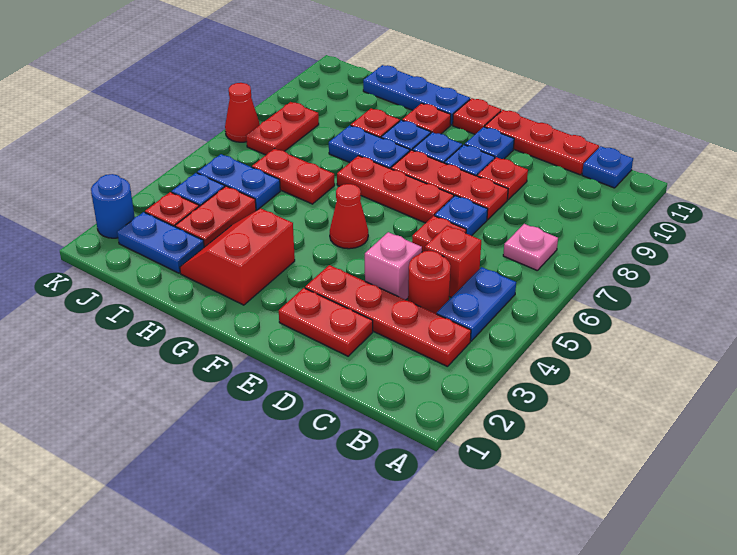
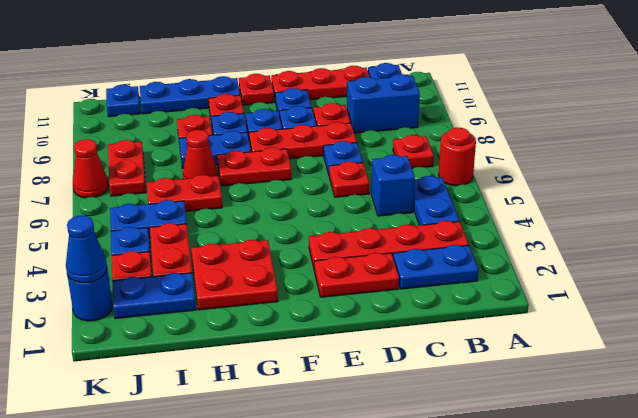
none -> blue 1x2 plate [393,245,479,289]
pink 1x1 plate [503,224,558,270] -> red 1x1 plate [393,135,434,168]
none -> blue 1x2 brick [347,74,420,133]
red 1x1 round brick [408,251,451,314] -> red 1x1 round brick moved to [439,128,476,186]
red 1x1 brick [425,226,481,297] -> blue 1x1 brick [371,155,415,216]
pink 1x1 brick [365,232,422,300] -> none
red 1x3 plate [337,156,454,223] -> red 1x2 plate [217,147,291,186]
red 1x1 cone [330,184,368,249] -> red 1x1 cone moved to [183,130,218,179]
red 2x2 slope [180,208,295,305] -> red 2x2 plate [191,240,278,310]
none -> blue 1x1 plate [106,85,140,117]
none -> blue 1x1 cone [66,216,107,283]

